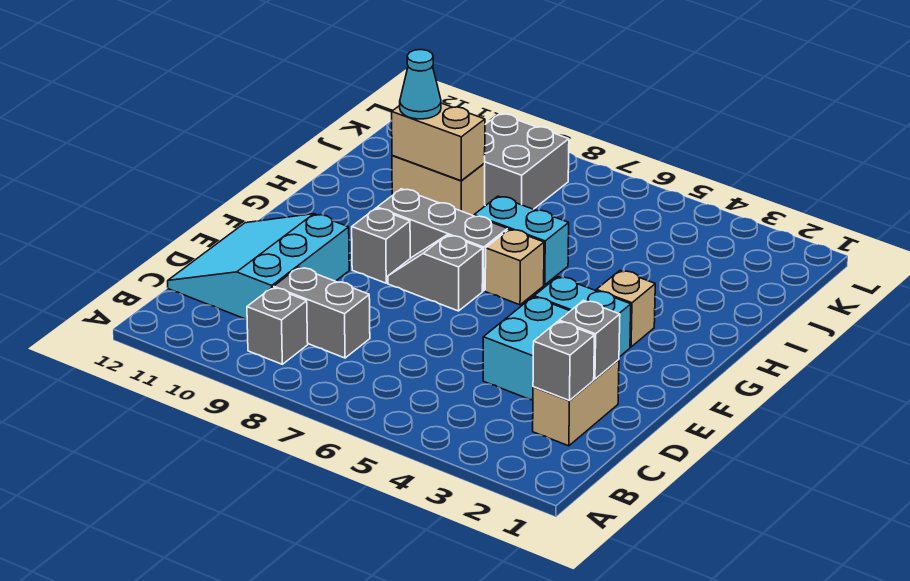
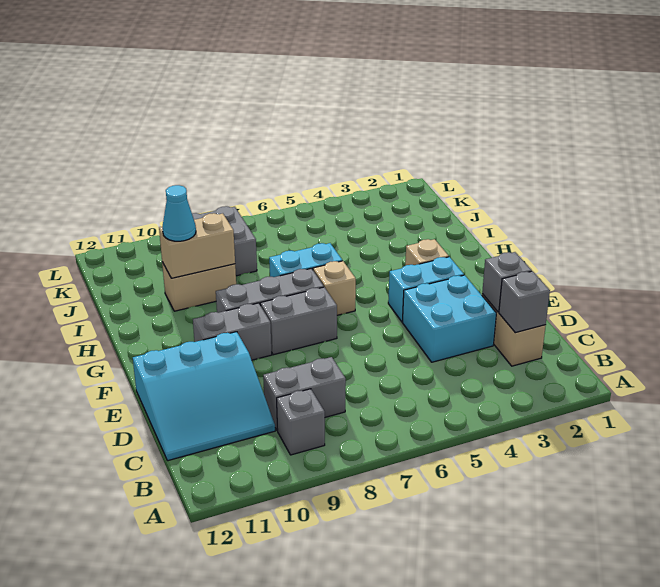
cyan 3x3 slope [168,214,349,320] -> cyan 3x3 slope turned to [133,332,275,461]
grey 1x2 slope [388,235,483,311] -> grey 1x2 brick [260,287,337,355]
grey 1x1 brick [352,208,410,283] -> grey 1x2 brick [193,303,272,360]

